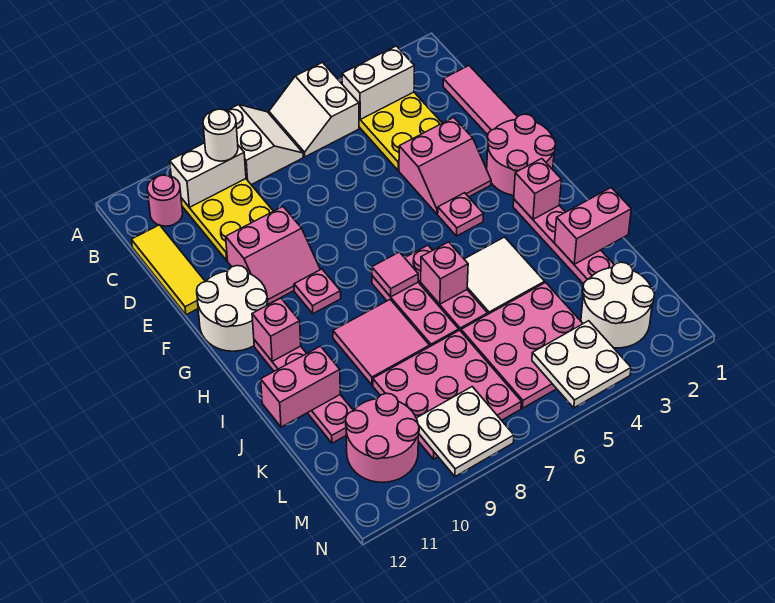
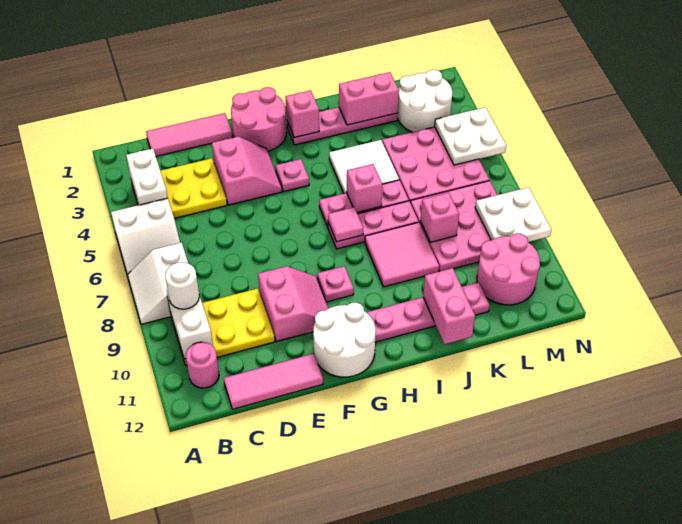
white 2x2 slope [227,105,303,185] -> white 2x2 slope turned to [128,243,188,324]
yellow 1x3 tile [132,225,205,315] -> pink 1x3 tile [224,354,323,409]
pink 1x1 brick [252,298,301,361] -> pink 1x1 brick moved to [421,193,459,242]
pink 1x2 brick [555,188,631,264] -> pink 1x2 brick turned to [339,72,399,125]

